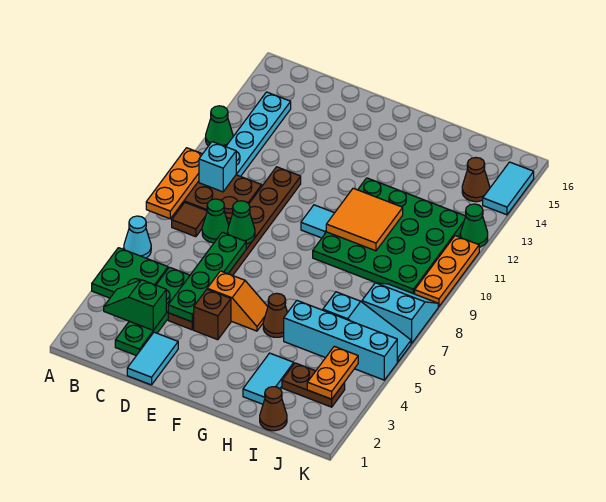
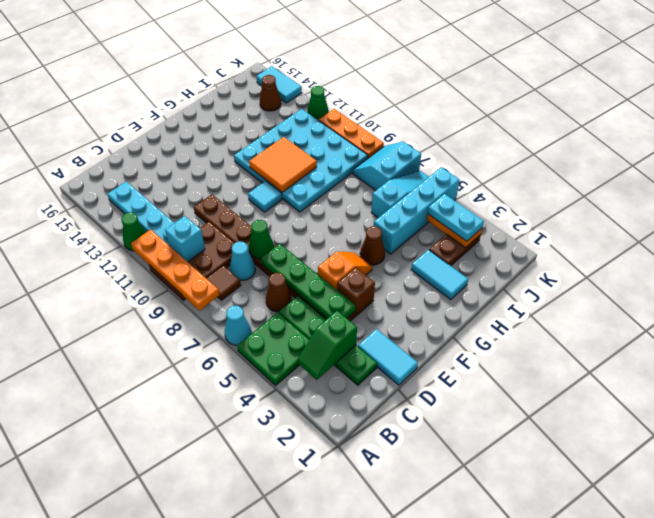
orange 1x3 plate [146,148,202,219] -> orange 1x4 plate [131,229,219,310]
green 1x1 cone [202,199,229,243] -> cyan 1x1 cone [230,242,255,280]
green 4x4 plate [313,178,466,294] -> cyan 4x4 plate [234,109,368,212]
brown 1x1 cone [260,387,287,431] -> brown 1x1 cone moved to [266,273,292,312]
none -> cyan 1x2 plate [428,194,484,241]

